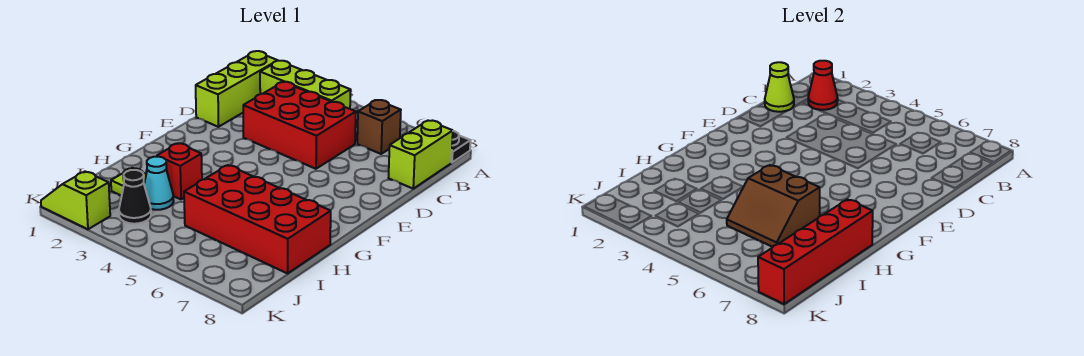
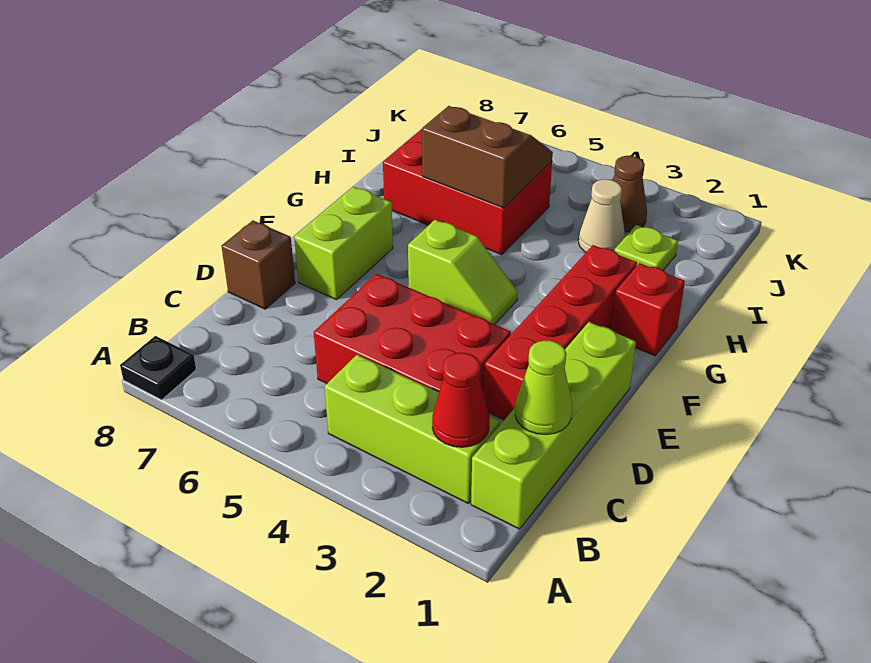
lime 1x3 brick [196,51,278,127] -> lime 1x4 brick [471,322,636,529]
brown 1x1 brick [357,100,401,154] -> brown 1x1 brick moved to [222,221,295,309]
lime 1x2 brick [389,121,453,189] -> lime 1x2 brick moved to [294,187,393,300]
red 1x1 brick [157,143,202,199] -> red 1x1 brick moved to [611,263,685,356]
red 2x4 brick [184,165,331,273] -> red 2x3 brick [383,129,552,255]
red 1x4 brick [758,199,873,304] -> red 1x4 brick moved to [484,245,637,420]
cyan 1x1 cone [144,157,174,210] -> tan 1x1 cone [579,179,625,252]
black 1x1 cone [119,170,151,224] -> brown 1x1 cone [613,156,647,232]
lime 1x2 slope [41,172,110,229] -> lime 1x2 slope moved to [408,220,518,324]

